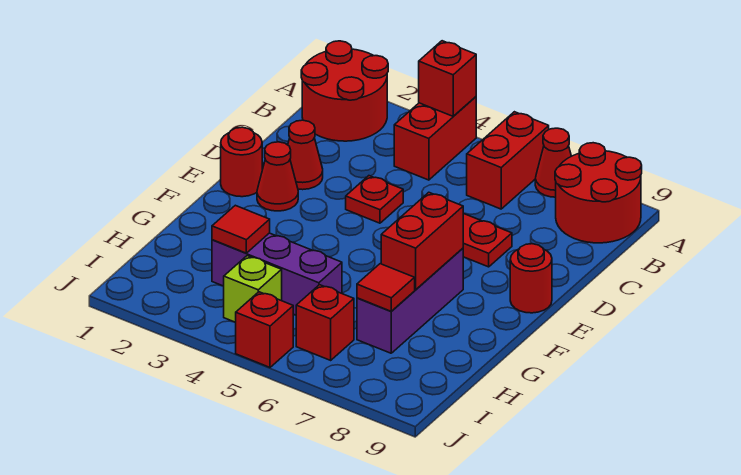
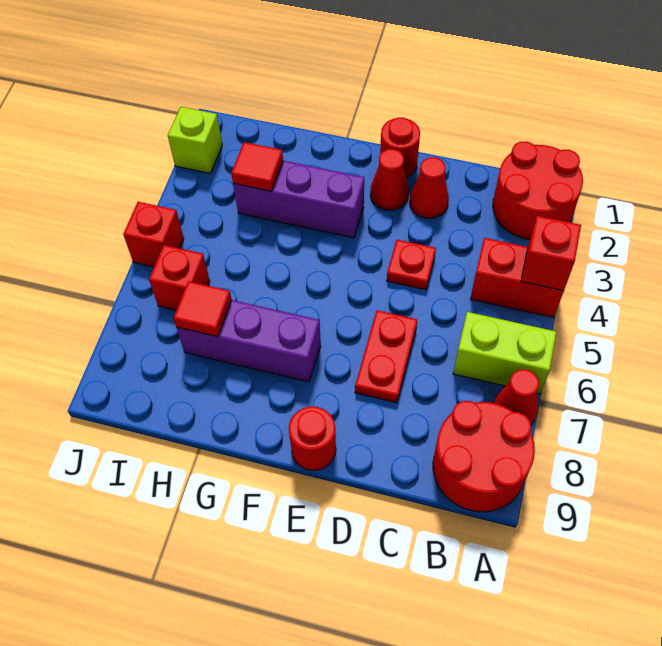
red 1x2 brick [467,112,549,209] -> lime 1x2 brick [453,312,556,394]
red 1x2 brick [381,192,463,290] -> none
purple 1x3 brick [212,233,342,315] -> purple 1x3 brick turned to [233,161,364,238]
lime 1x1 brick [224,256,282,322] -> lime 1x1 brick moved to [168,107,222,174]

